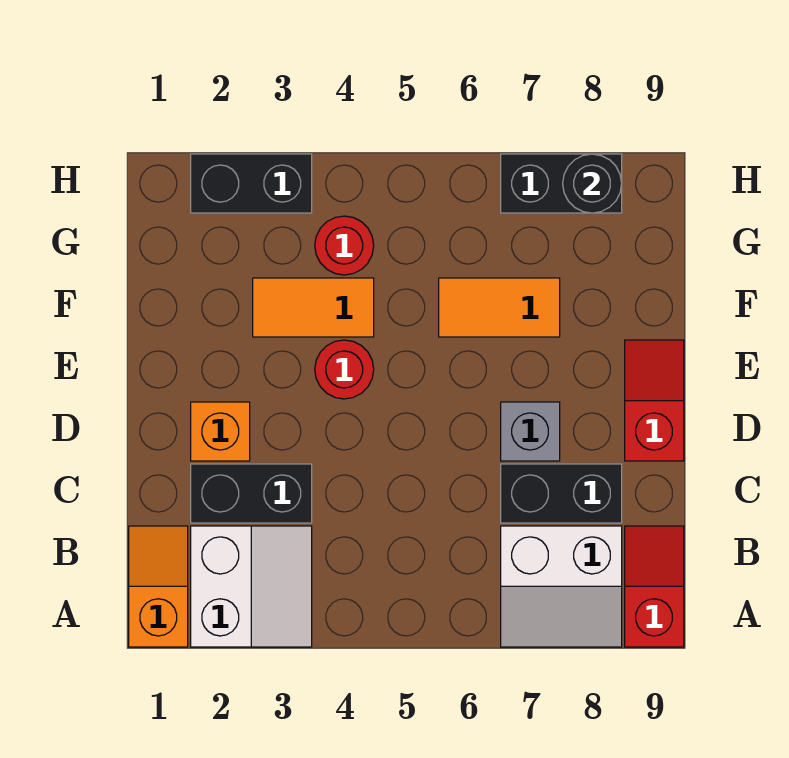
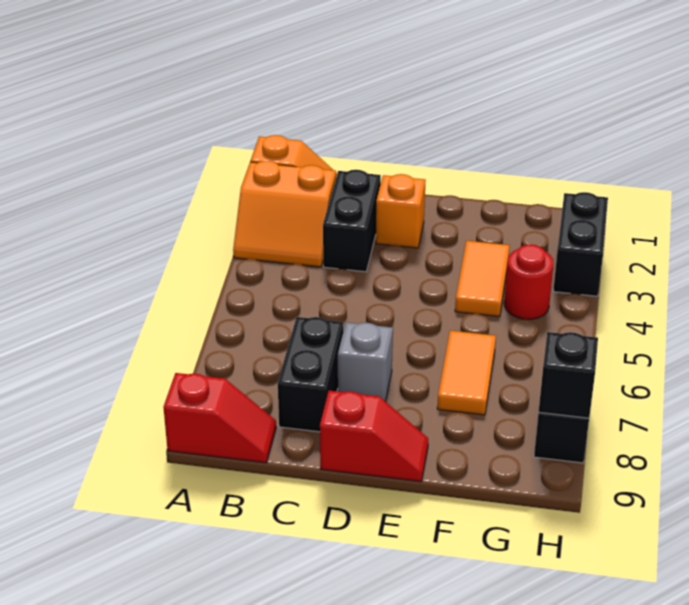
white 2x2 slope [191,526,312,647] -> orange 2x2 slope [233,161,336,267]
white 2x2 slope [501,526,622,647] -> none
red 1x1 round brick [315,340,374,399] -> none
black 1x1 round brick [563,154,622,213] -> black 1x1 brick [539,332,598,418]

